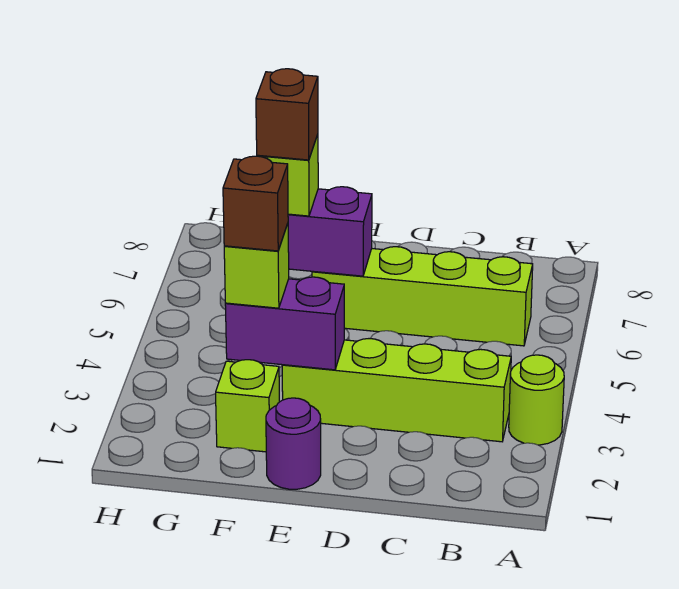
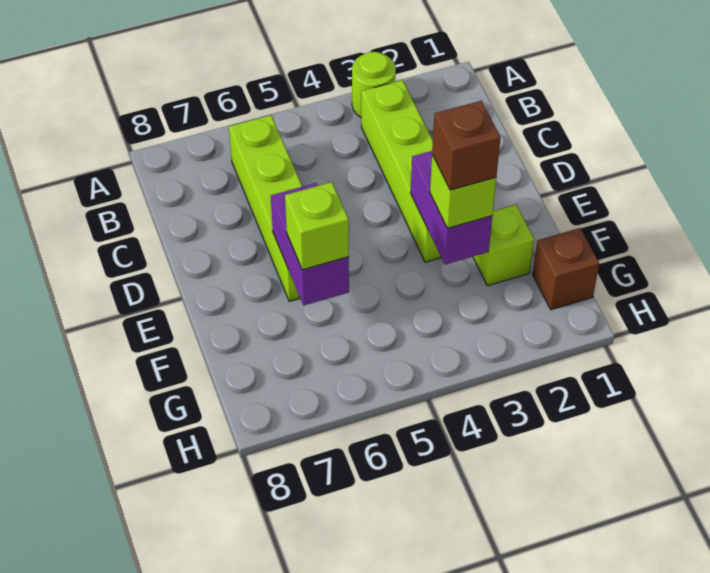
purple 1x1 round brick [266,398,321,489] -> none
brown 1x1 brick [256,69,318,160] -> brown 1x1 brick moved to [533,228,599,310]

